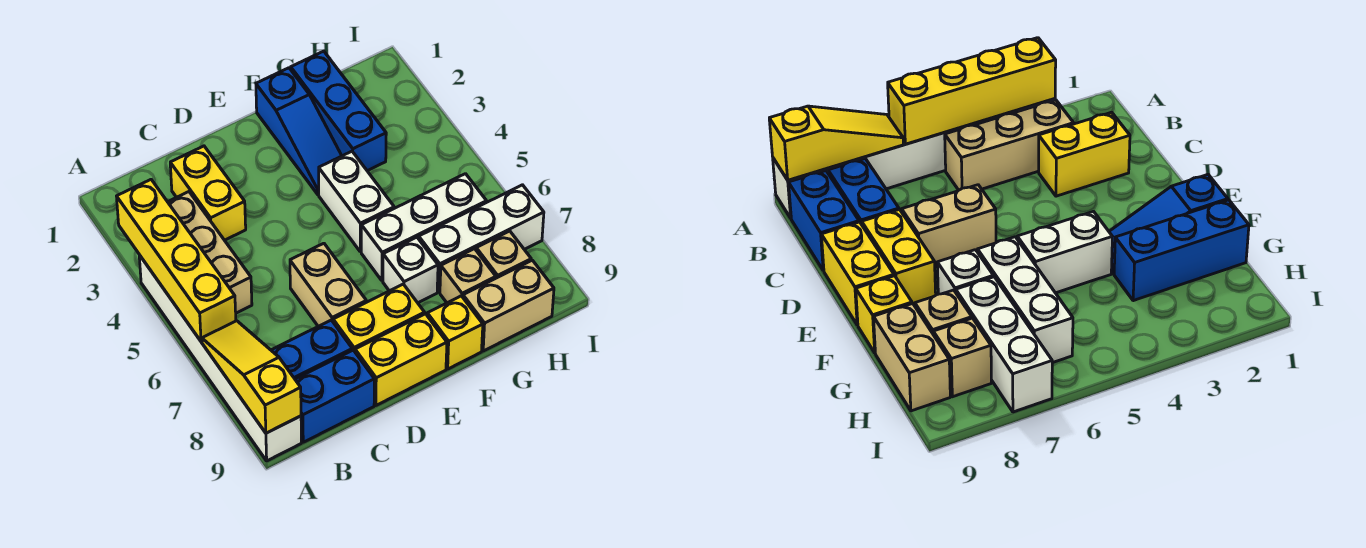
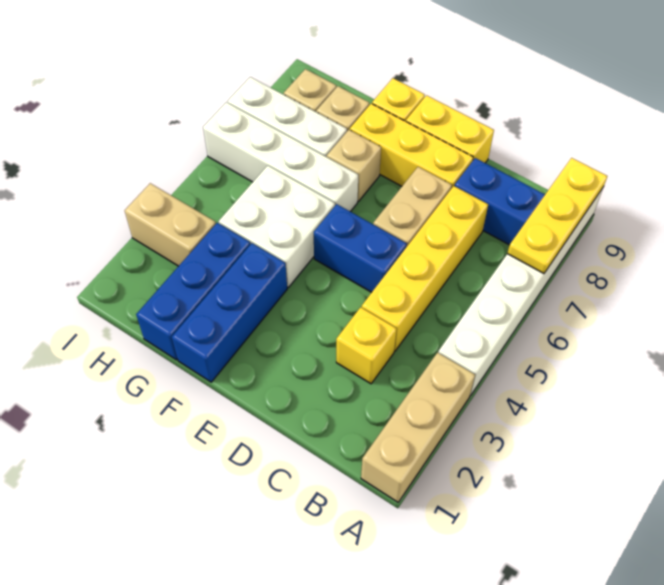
yellow 1x4 brick [117,180,236,342] -> yellow 1x4 brick moved to [362,186,488,351]
yellow 1x3 slope [202,321,301,433] -> yellow 1x3 plate [507,158,607,274]
tan 1x3 brick [168,192,252,313] -> tan 1x3 brick moved to [361,352,475,502]
blue 1x2 brick [295,350,374,442] -> blue 1x2 brick moved to [314,204,407,292]
yellow 1x2 brick [170,146,246,240] -> yellow 1x1 brick [336,307,397,384]
yellow 1x2 brick [333,284,425,351] -> yellow 1x3 brick [350,104,473,188]
blue 1x3 slope [256,68,342,195] -> blue 1x3 brick [172,243,287,382]
white 1x2 brick [319,151,394,252] -> white 2x2 brick [219,166,335,287]
white 1x3 brick [361,174,487,280] -> white 1x4 brick [203,102,358,212]
white 1x1 brick [383,237,438,303] -> tan 1x1 brick [327,130,381,202]
tan 1x2 brick [463,260,554,351] -> tan 1x2 brick moved to [125,183,216,266]

